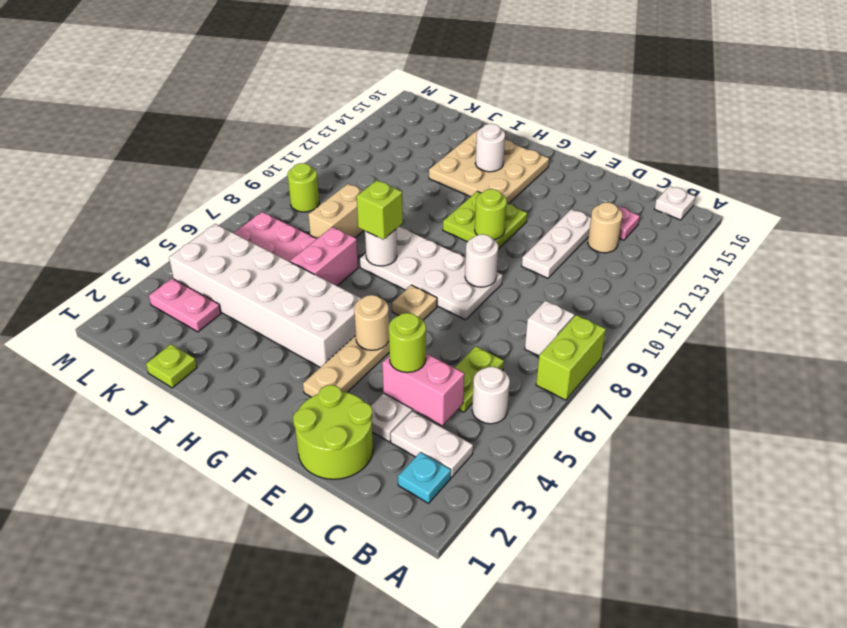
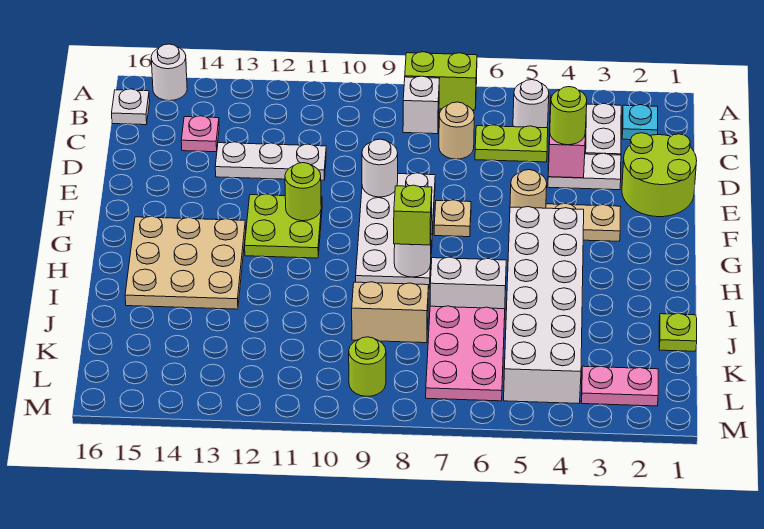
tan 1x1 round brick [588,202,622,253] -> tan 1x1 round brick moved to [439,102,474,159]
white 1x1 round brick [475,124,505,172] -> white 1x1 round brick moved to [151,44,187,101]
pink 1x2 brick [290,227,358,286] -> white 1x2 brick [430,257,506,309]
pink 1x2 plate [149,278,221,332] -> pink 1x2 plate turned to [581,366,658,406]

